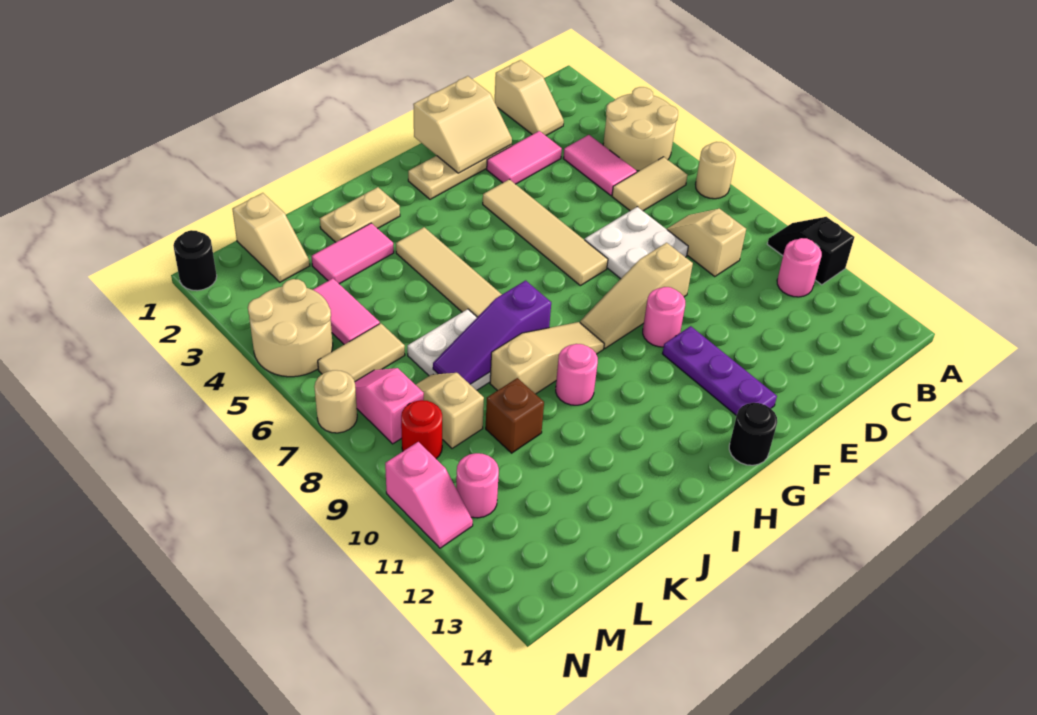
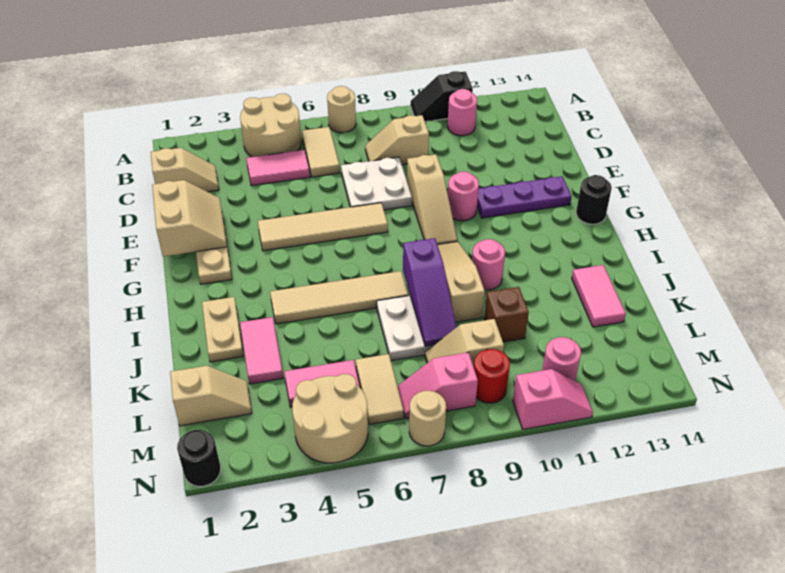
pink 1x2 tile [487,131,562,184] -> pink 1x2 tile moved to [572,265,626,327]

